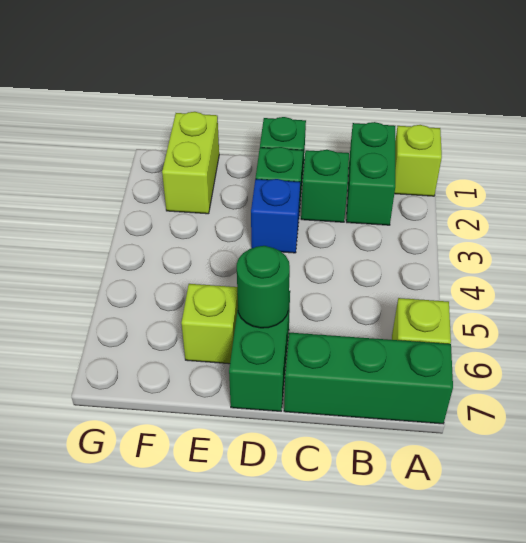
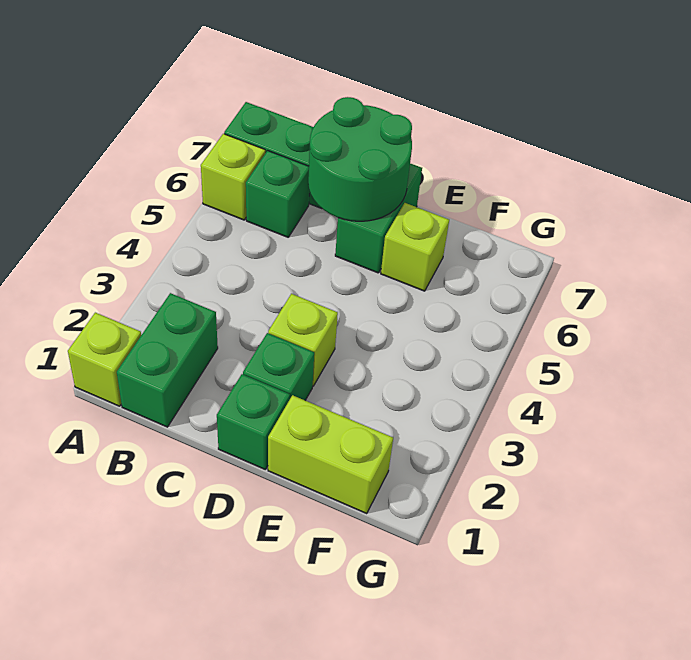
green 1x1 brick [301,150,349,222] -> green 1x1 brick moved to [246,151,309,237]
blue 1x1 brick [251,179,300,253] -> lime 1x1 brick [268,294,338,386]
green 1x1 round brick [237,246,290,328] -> green 2x2 round brick [308,97,412,221]
lime 1x2 brick [162,112,219,214] -> lime 1x2 brick turned to [268,395,393,513]

